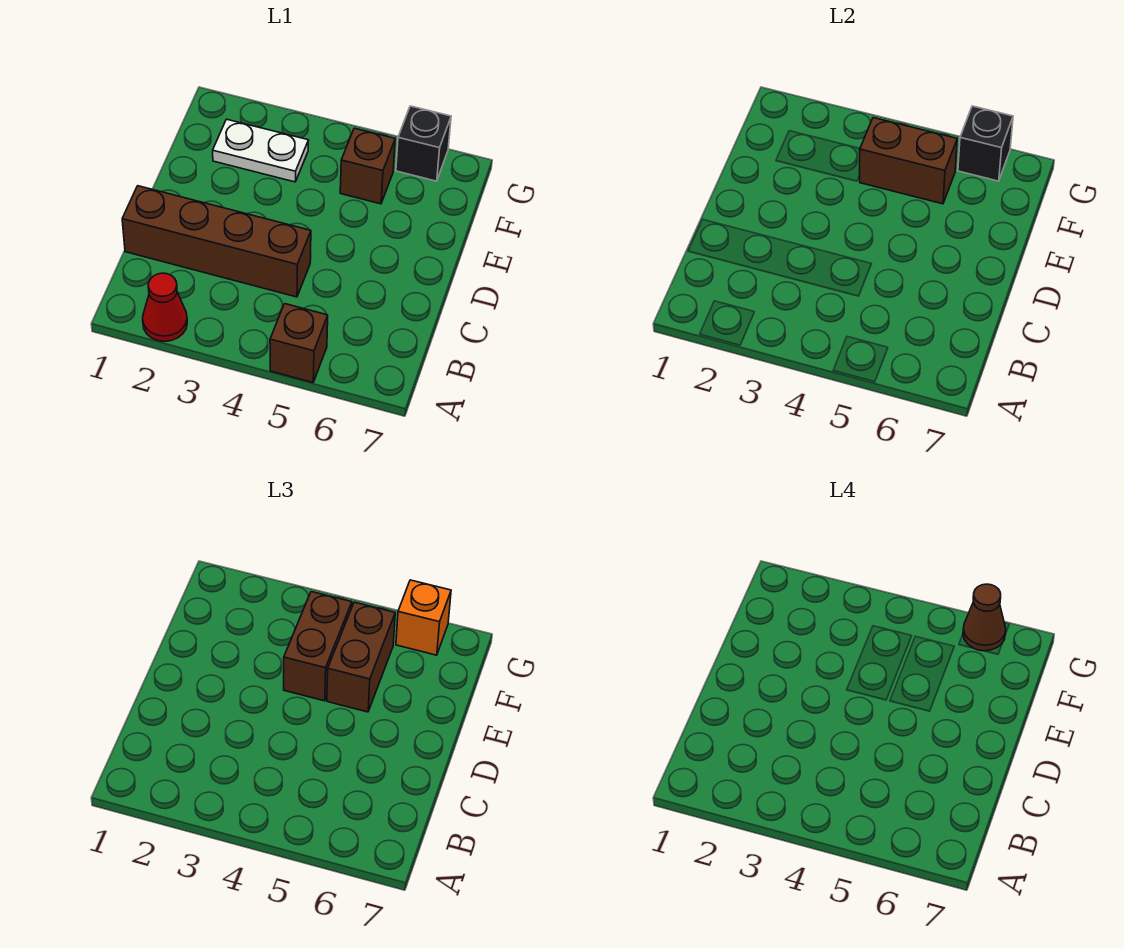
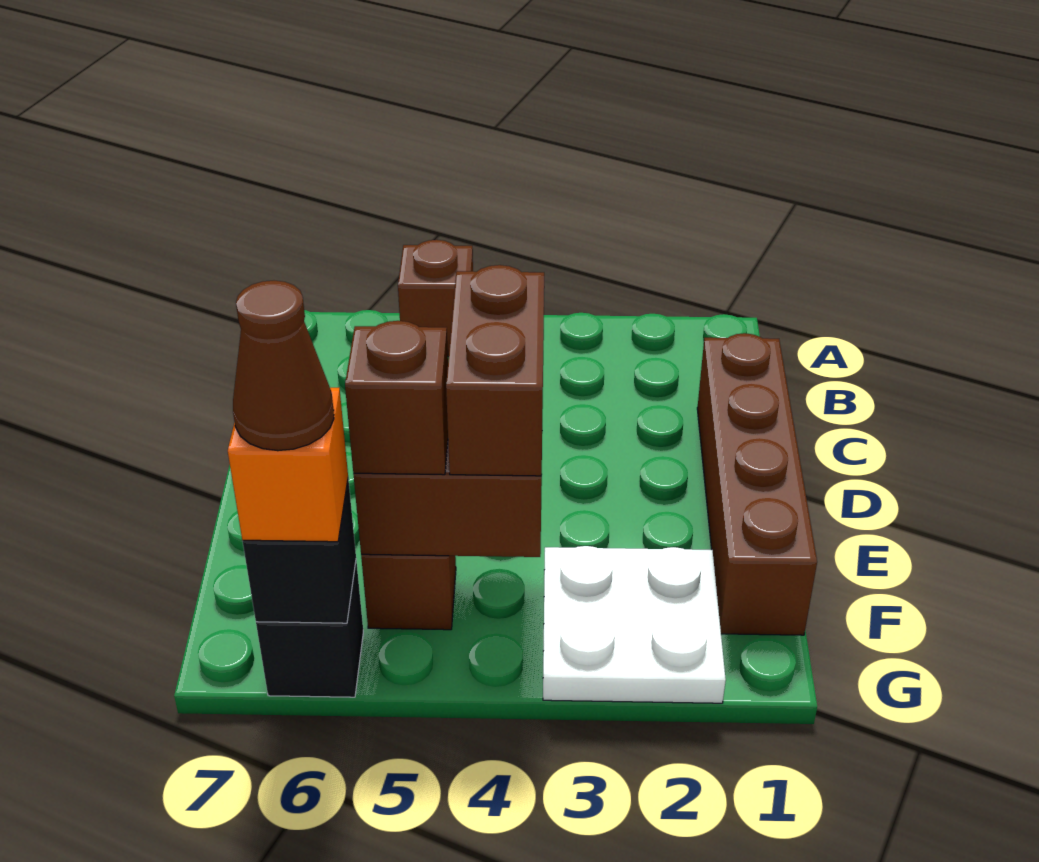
red 1x1 cone [143,273,187,341] -> none
brown 1x4 brick [122,186,311,297] -> brown 1x4 brick turned to [697,333,817,635]
brown 1x2 brick [327,602,395,712] -> brown 1x1 brick [345,321,448,475]
white 1x2 plate [213,119,309,182] -> white 2x2 plate [543,546,726,703]

